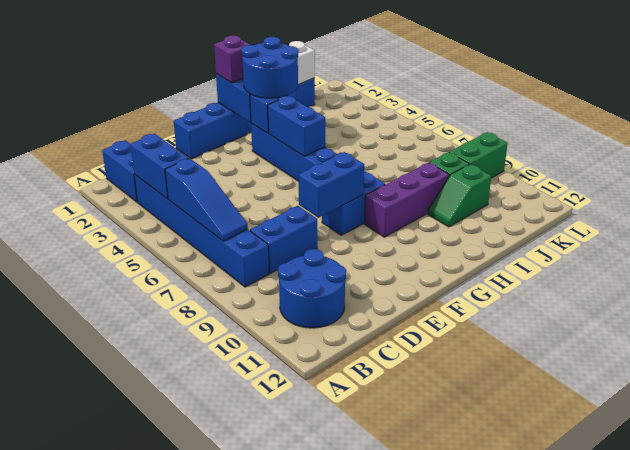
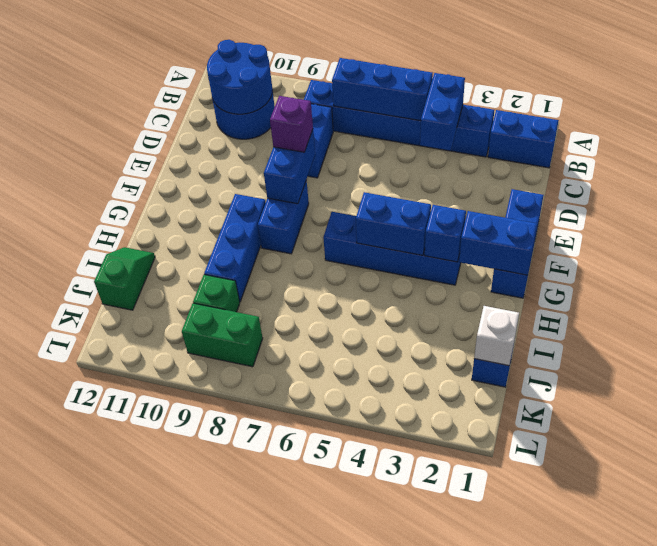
blue 1x2 brick [130,134,189,199] -> blue 1x2 brick turned to [420,73,465,151]
blue 1x3 slope [165,158,248,241] -> blue 1x3 brick [332,58,433,121]
purple 1x1 brick [214,35,250,83] -> purple 1x1 brick moved to [270,96,313,152]
blue 2x2 round brick [241,37,298,98] -> blue 2x2 round brick moved to [207,40,272,114]
purple 1x3 brick [364,163,449,237] -> blue 1x3 brick [204,194,266,302]
green 1x2 slope [428,164,491,227] -> green 1x2 slope moved to [94,247,155,310]
green 1x2 brick [449,132,508,178] -> green 1x2 brick turned to [182,303,263,367]

